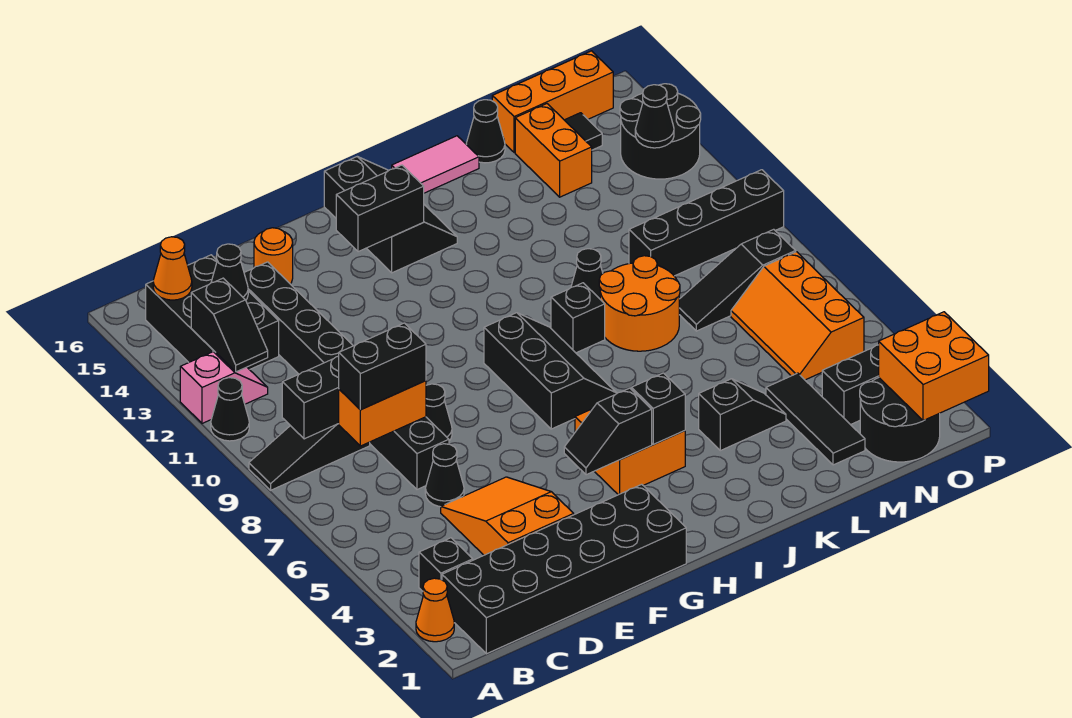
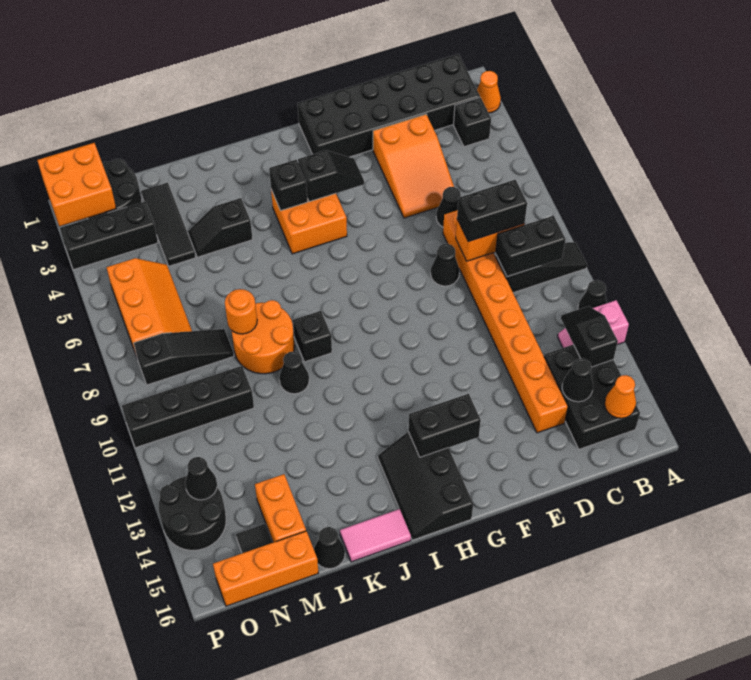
black 1x8 brick [244,262,449,489] -> orange 1x8 brick [443,210,568,433]
orange 1x1 round brick [254,228,293,284] -> orange 1x1 round brick moved to [225,289,257,334]
black 2x3 slope [484,313,617,429] -> none

